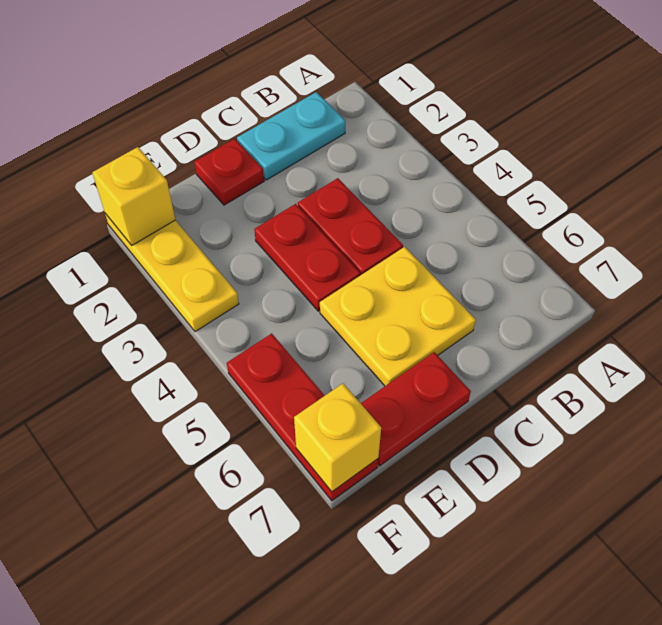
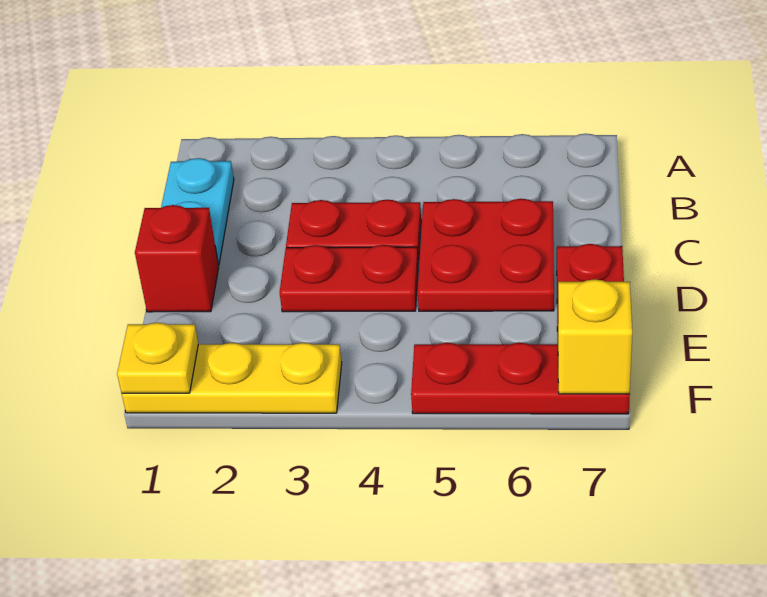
yellow 2x2 plate [320,247,476,386] -> red 2x2 plate [418,199,554,311]
red 1x1 plate [194,139,264,205] -> red 1x1 brick [135,205,219,312]
yellow 1x1 brick [92,147,175,245] -> yellow 1x1 plate [117,323,198,393]

